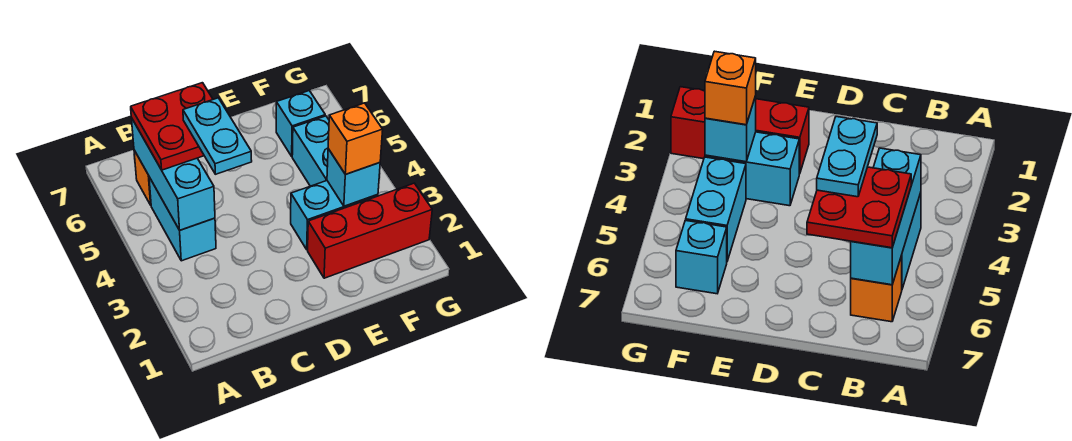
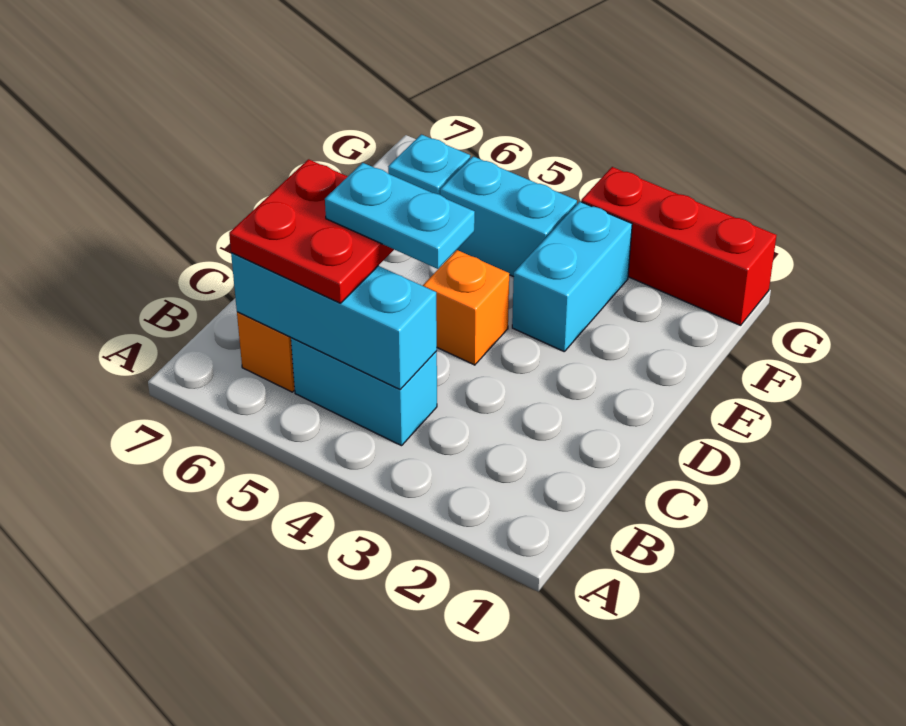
red 1x3 brick [308,183,432,278] -> red 1x3 brick turned to [581,167,777,325]
cyan 1x1 brick [327,149,380,206] -> none
orange 1x1 brick [328,103,383,174] -> orange 1x1 brick moved to [423,250,509,365]

